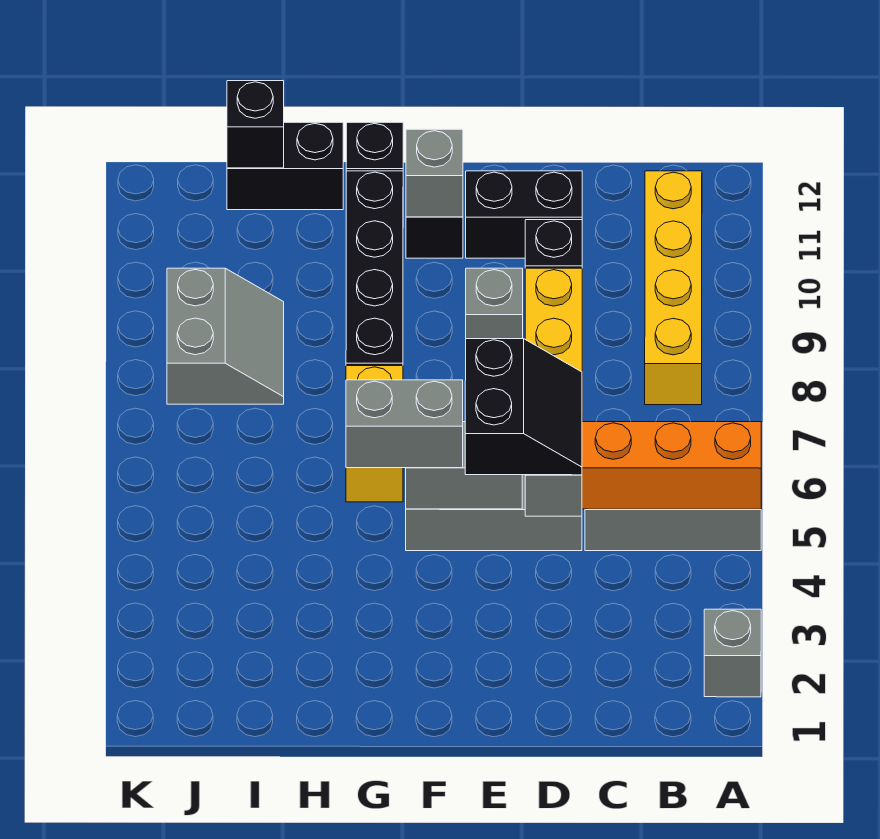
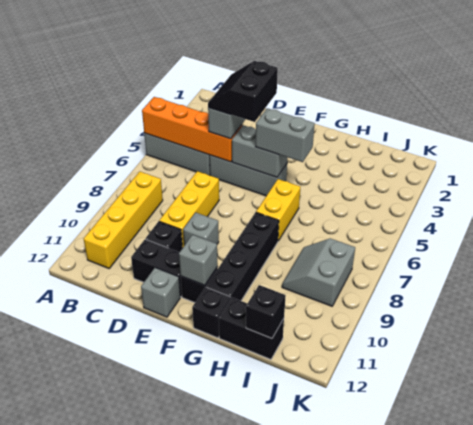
grey 1x1 brick [704,609,761,697] -> grey 1x1 brick moved to [141,268,180,317]

